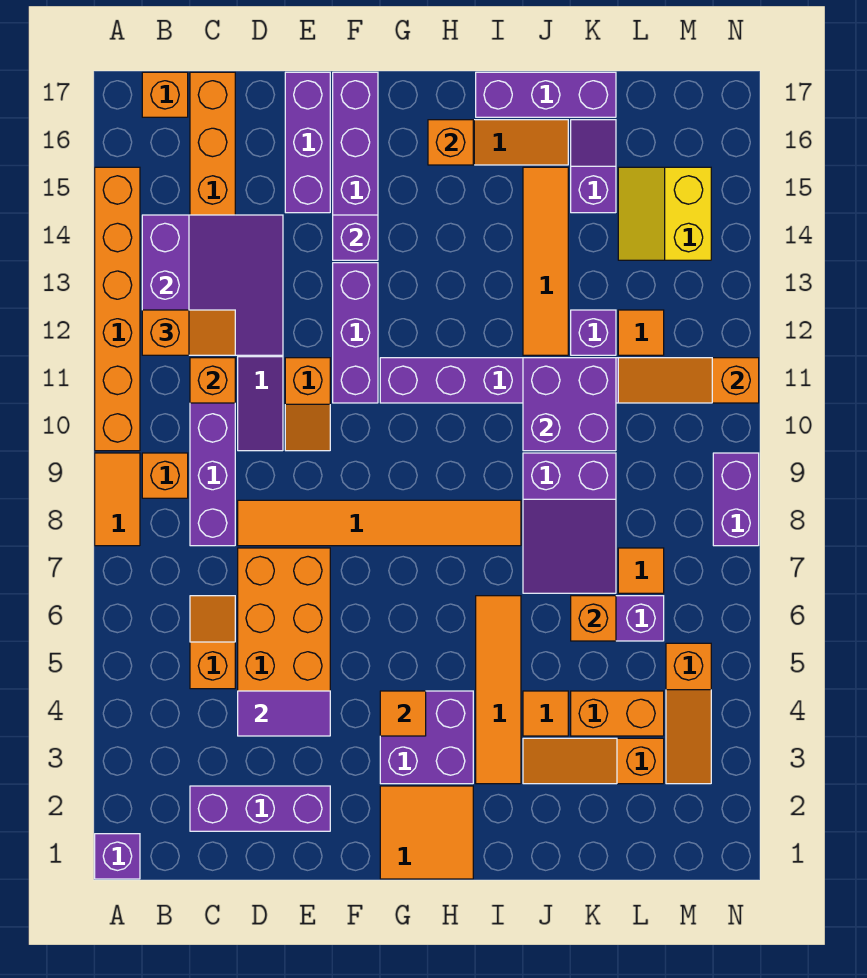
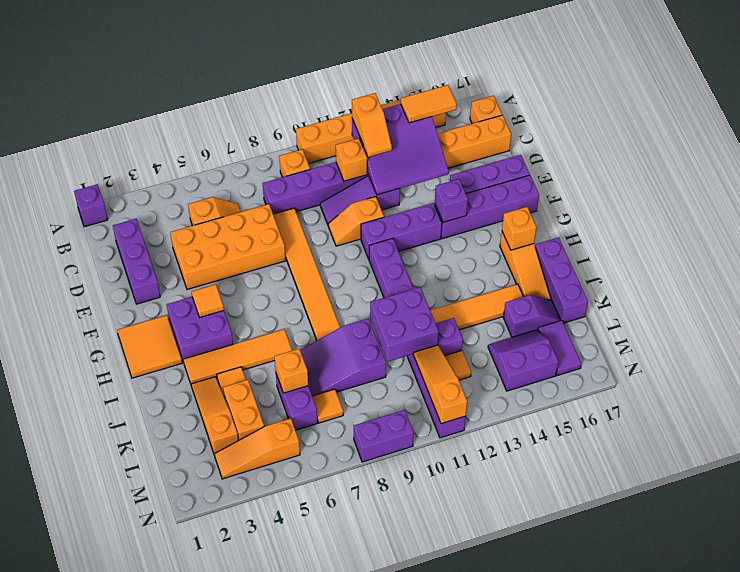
orange 1x2 tile [95,453,140,546] -> orange 1x2 tile moved to [401,85,457,123]
purple 1x2 tile [238,691,330,736] -> purple 1x2 tile moved to [538,320,581,376]
yellow 2x2 slope [618,167,711,260] -> purple 2x2 slope [488,330,558,391]

